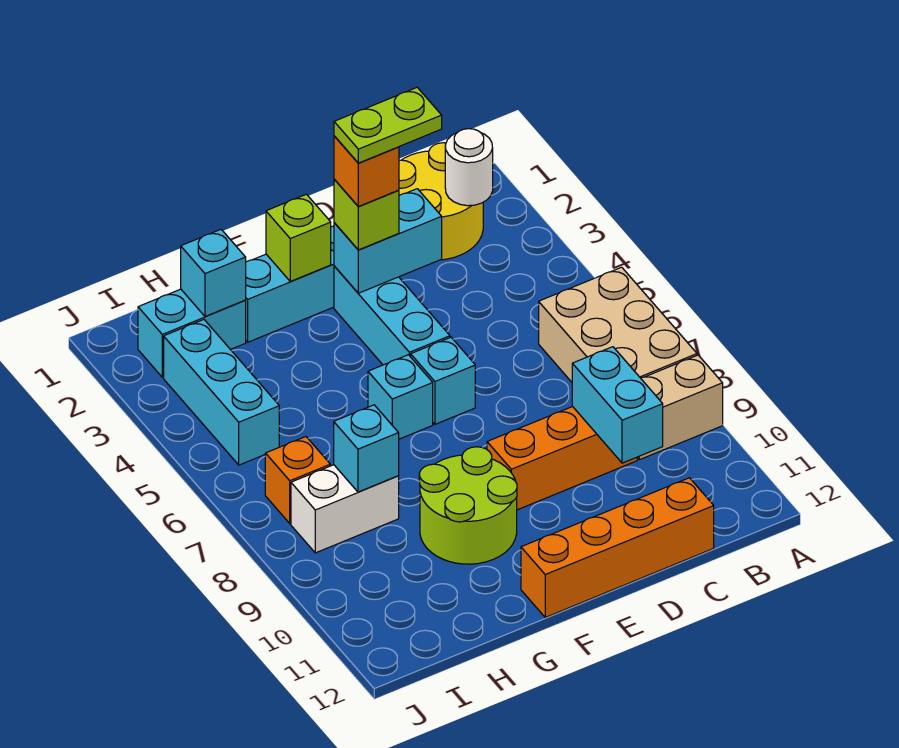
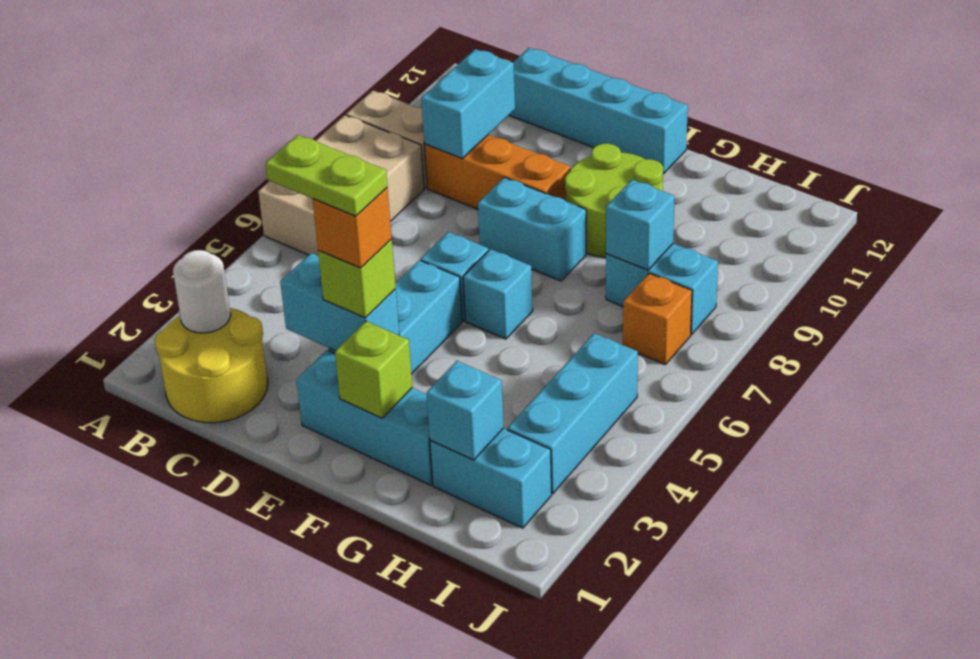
orange 1x4 brick [521,478,714,617] -> cyan 1x4 brick [509,48,688,174]
none -> cyan 1x2 brick [478,177,586,281]
white 1x2 brick [291,465,399,553] -> cyan 1x2 brick [606,244,718,334]

